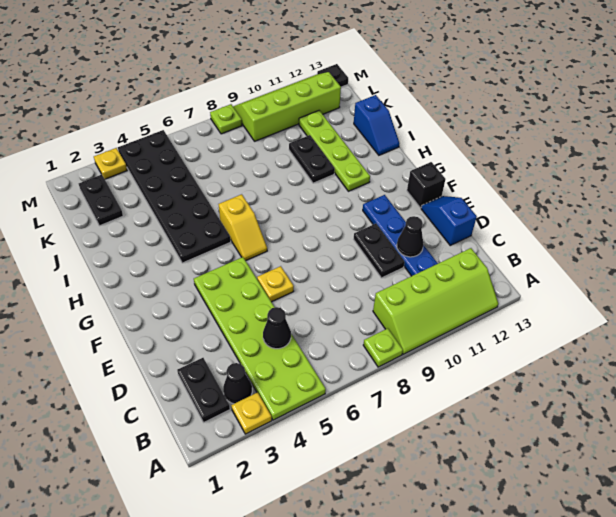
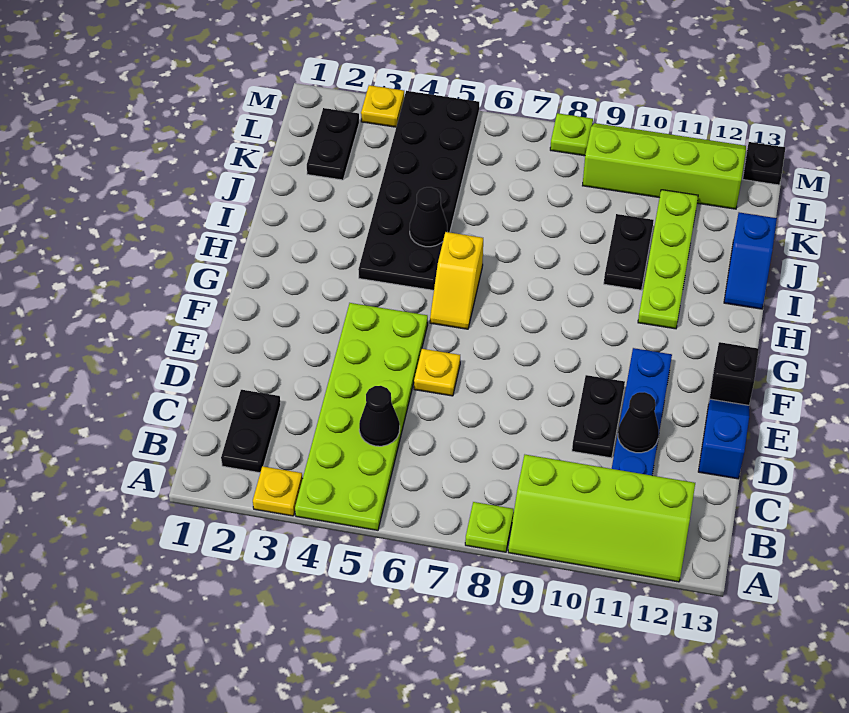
black 1x1 cone [223,363,252,404] -> black 1x1 cone moved to [410,187,447,247]

